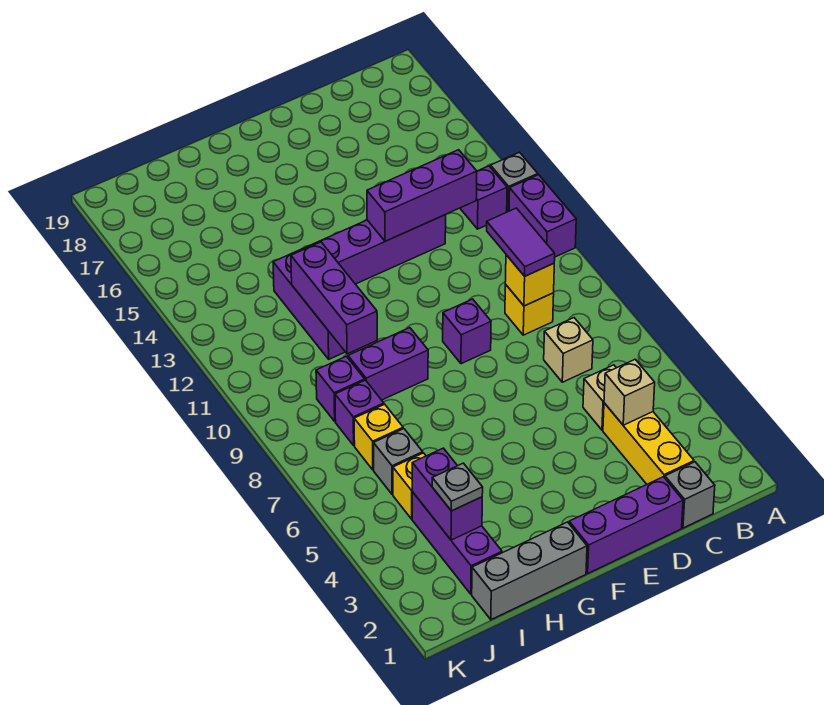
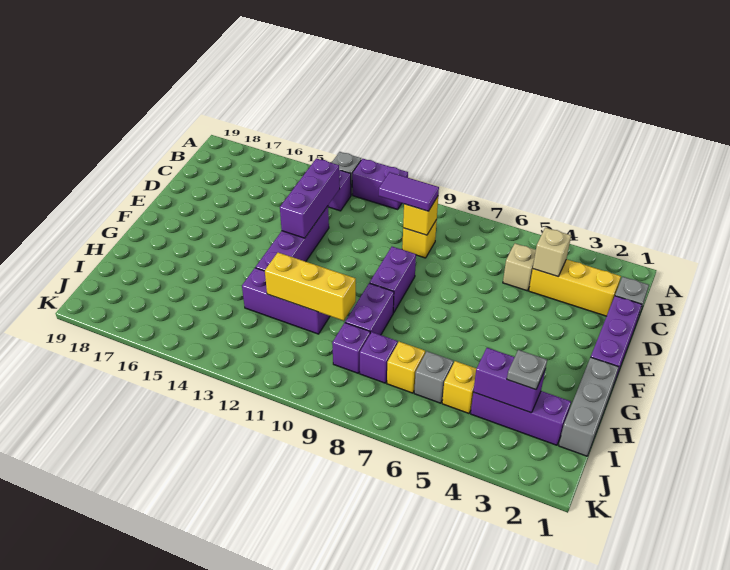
tan 1x1 brick [544,318,593,382] -> none
purple 1x1 brick [443,299,491,364] -> purple 1x2 brick [370,247,416,313]
purple 1x3 brick [291,242,377,354] -> yellow 1x3 brick [265,253,356,321]

